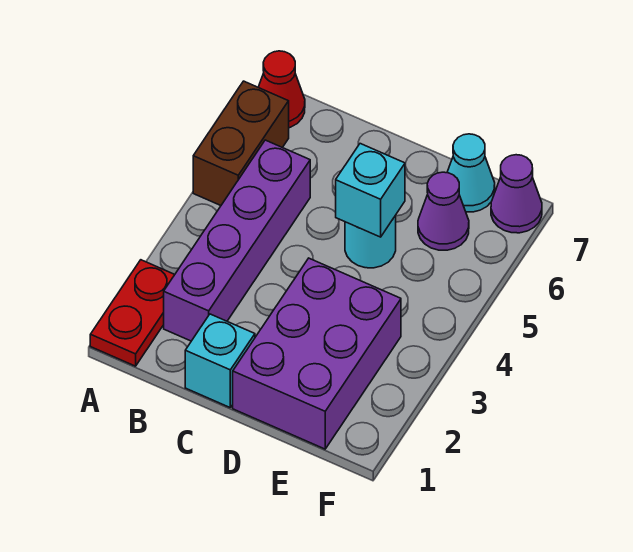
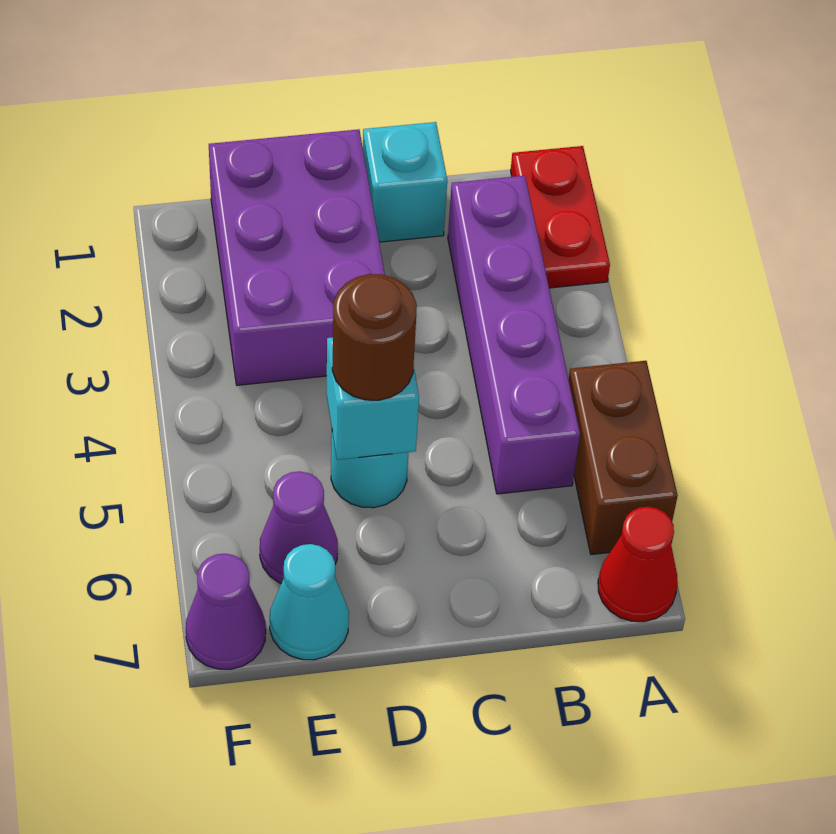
none -> brown 1x1 round brick [332,274,417,400]

